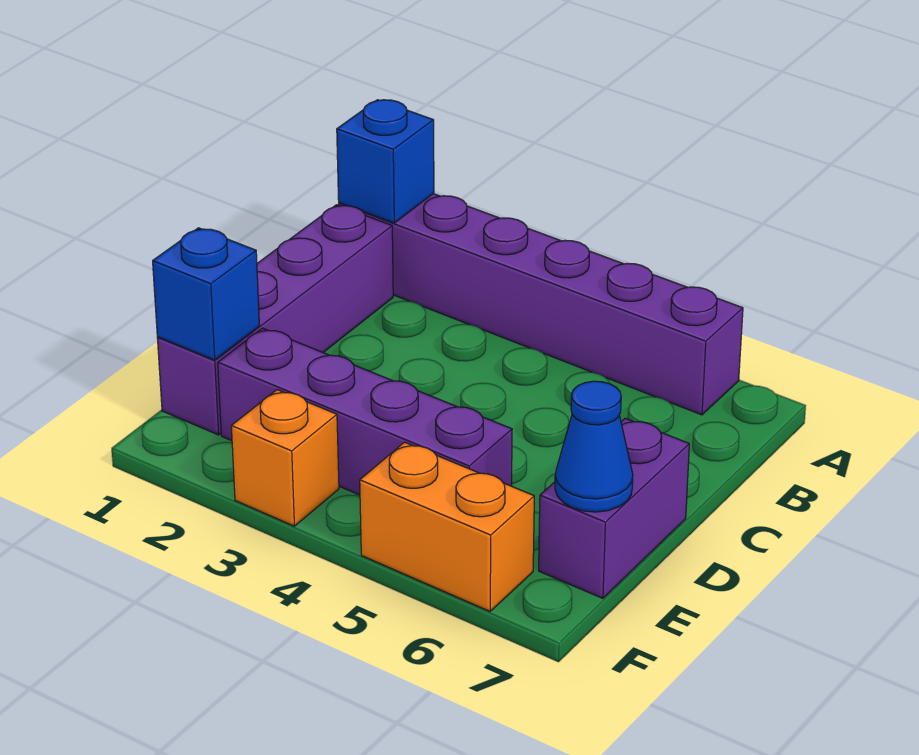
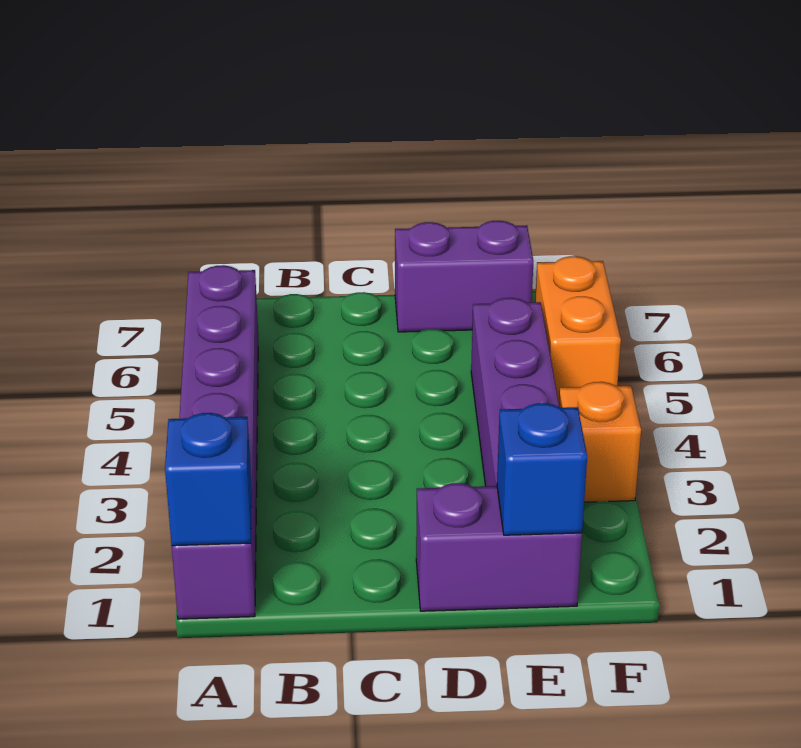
purple 1x4 brick [157,205,393,435] -> purple 1x2 brick [416,483,582,611]
blue 1x1 cone [555,381,633,512] -> none

